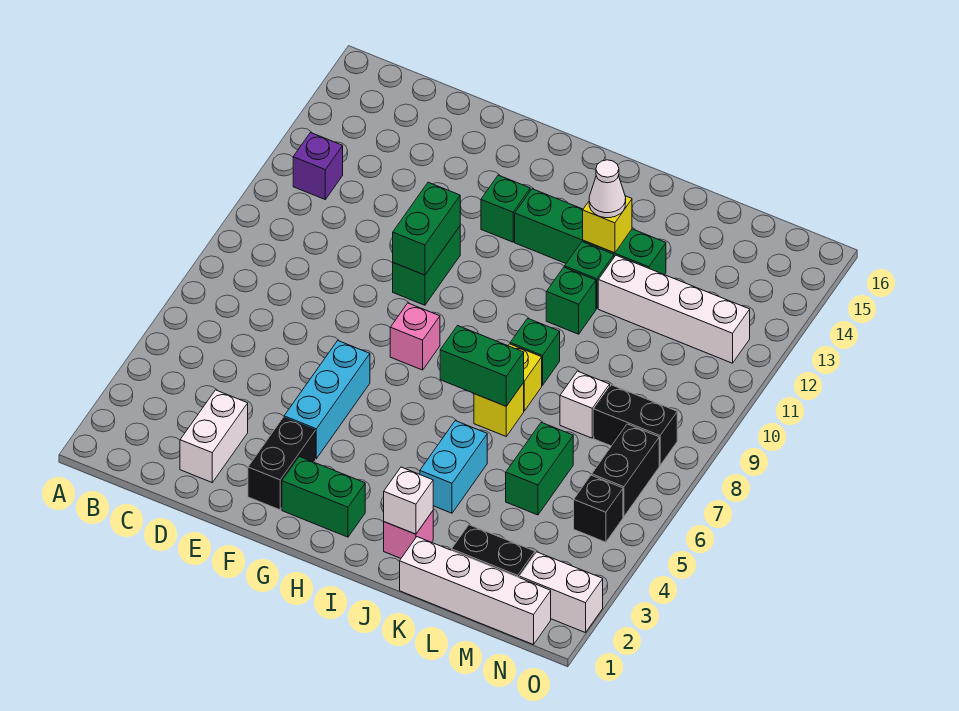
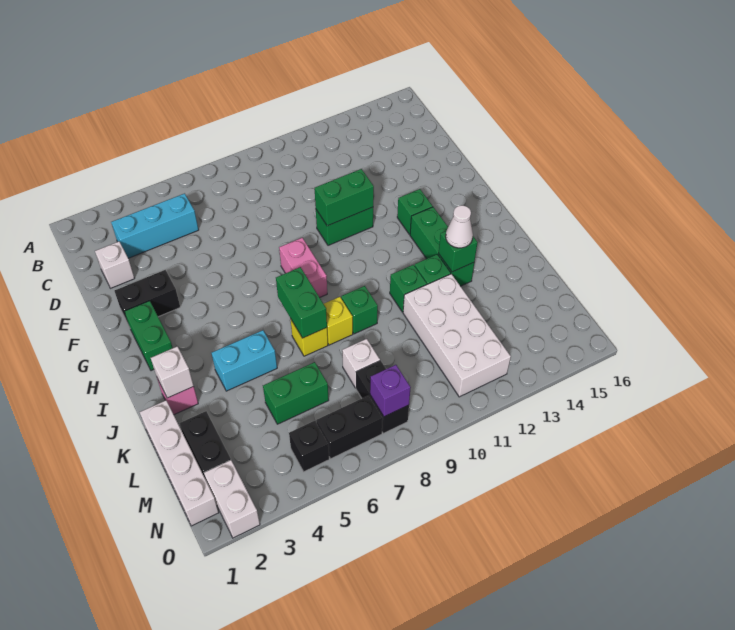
purple 1x1 brick [293,133,343,199] -> purple 1x1 brick moved to [370,365,411,417]
white 1x2 brick [180,390,248,482] -> white 1x1 brick [95,242,135,288]
cyan 1x3 brick [284,341,370,459] -> cyan 1x3 brick moved to [111,194,199,258]
pink 1x1 brick [390,303,440,370] -> pink 1x2 brick [279,238,327,297]
green 1x4 brick [515,189,666,275] -> green 1x3 brick [410,207,474,286]
yellow 1x1 brick [583,196,632,253] -> green 1x1 brick [439,231,478,272]
white 1x4 brick [598,255,750,363] -> white 2x4 brick [403,274,511,397]

